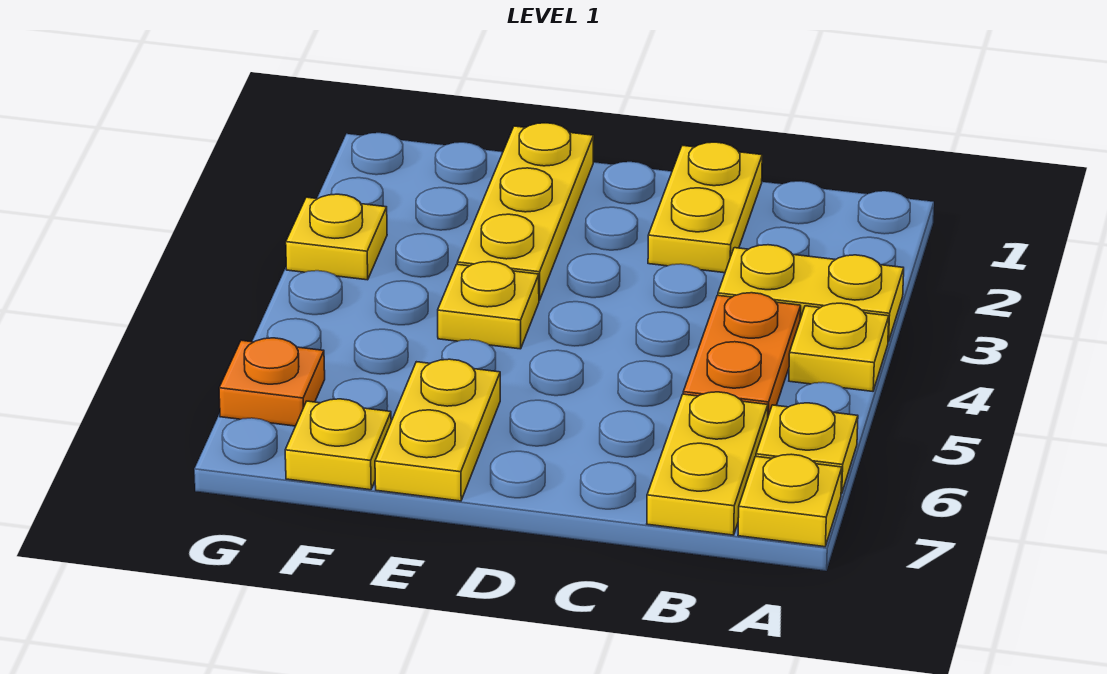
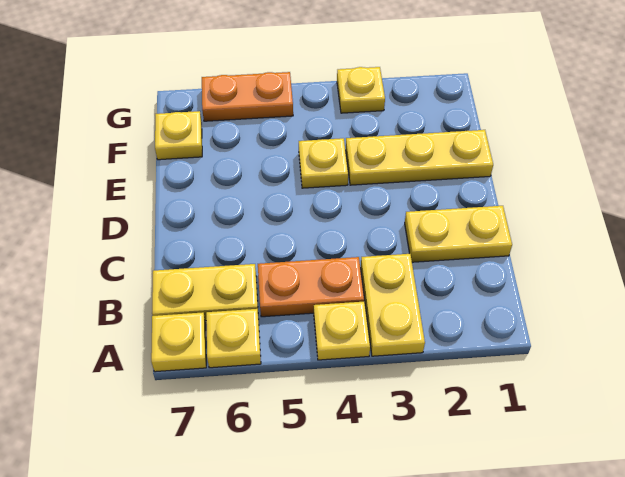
yellow 1x2 plate [375,359,500,501] -> none
orange 1x1 plate [219,338,325,426] -> orange 1x2 plate [202,72,293,121]

